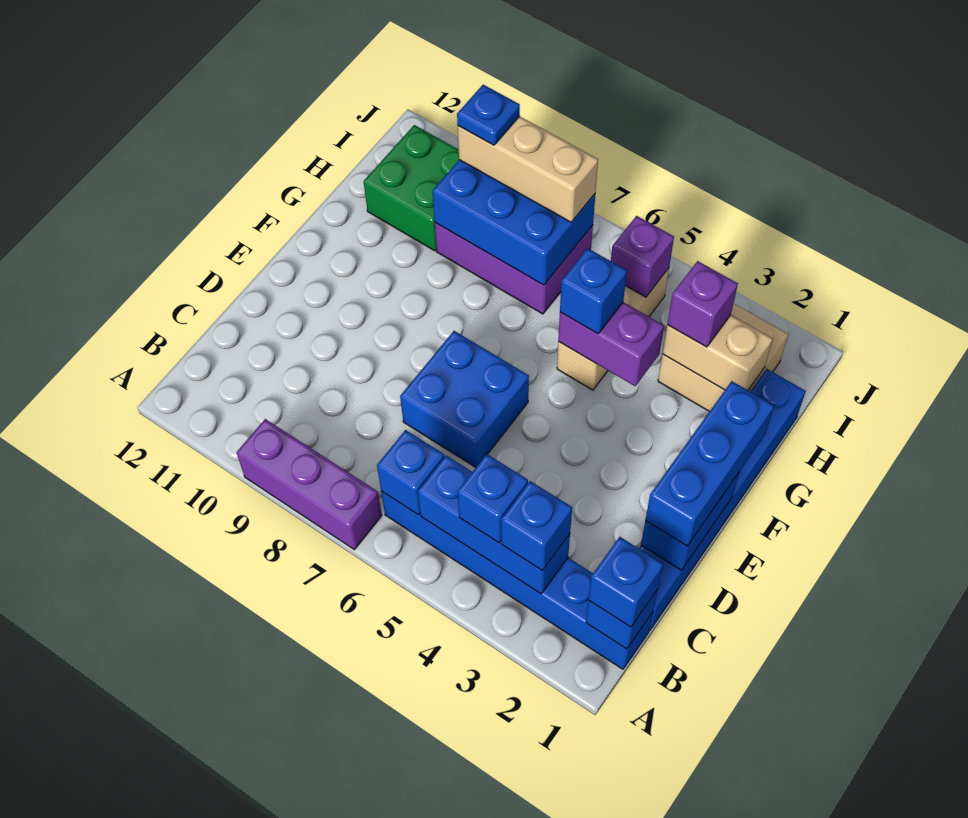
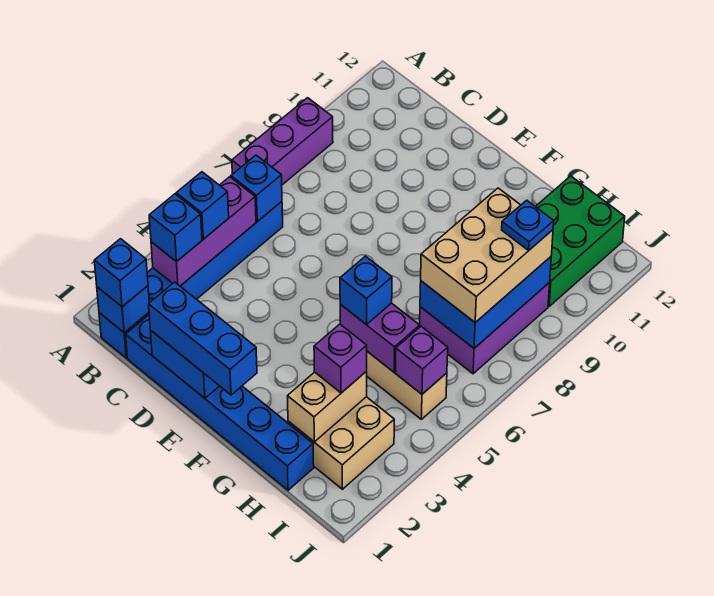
blue 1x3 brick [418,456,570,594] -> purple 1x3 brick [151,177,256,286]
blue 2x2 brick [400,331,529,467] -> none
purple 1x2 brick [558,302,664,386] -> purple 1x2 brick turned to [340,303,420,372]
green 2x2 brick [364,125,459,251] -> green 2x3 brick [535,176,625,306]
tan 1x3 brick [458,116,598,222] -> tan 2x3 brick [421,188,553,322]

